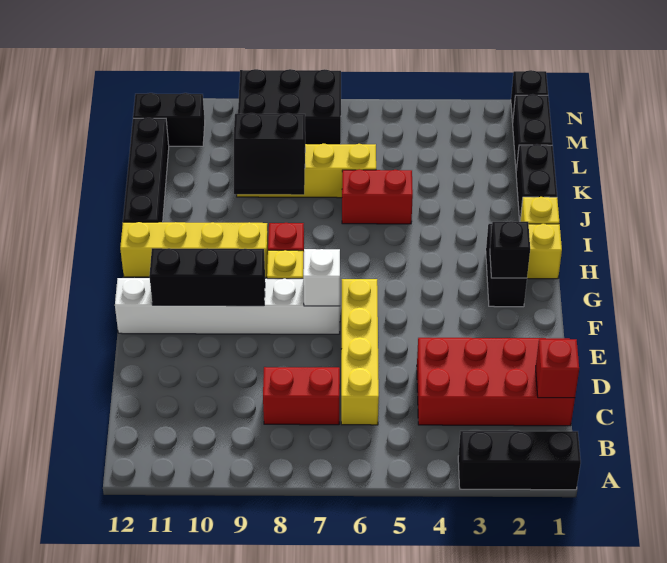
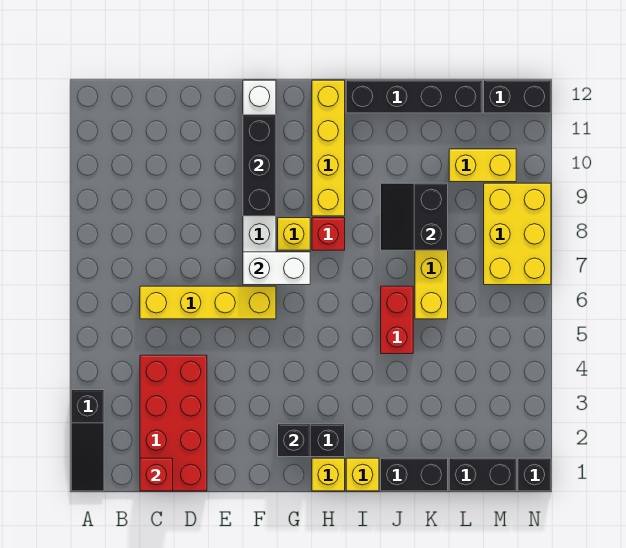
black 1x3 brick [458,431,581,490] -> black 1x3 slope [71,390,104,491]
red 1x2 brick [263,367,340,425] -> none
white 1x1 brick [303,249,340,306] -> white 1x2 brick [243,252,310,285]
none -> yellow 1x2 brick [449,149,516,182]
black 2x3 brick [238,69,341,144] -> yellow 2x3 brick [484,183,551,285]
black 1x2 brick [133,93,205,146] -> black 1x2 brick turned to [484,80,551,113]

